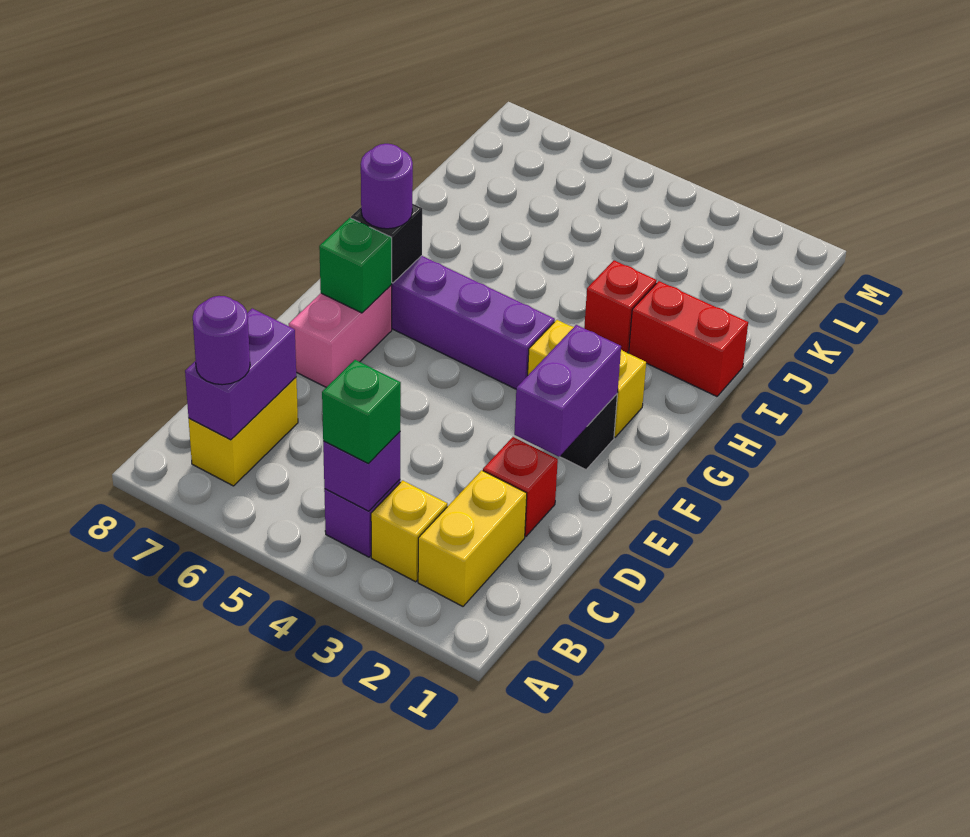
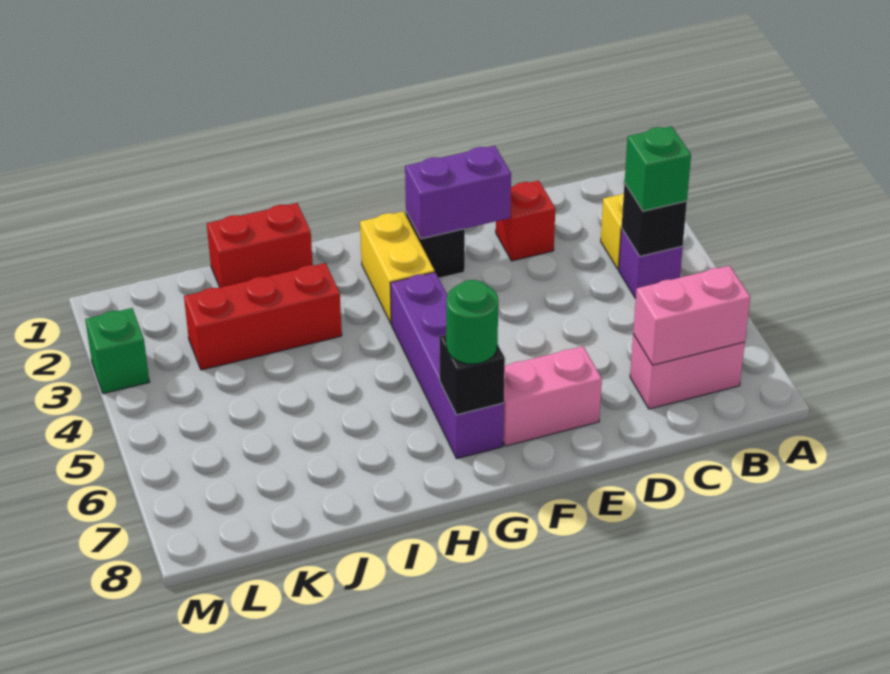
yellow 1x2 brick [418,470,527,606] -> none
purple 1x1 brick [323,432,400,511] -> black 1x1 brick [622,183,687,256]
yellow 1x2 brick [189,378,298,486] -> pink 1x2 brick [630,334,745,409]
purple 1x2 brick [185,308,296,440] -> pink 1x2 brick [633,266,750,365]
purple 1x1 round brick [193,296,250,385] -> none
green 1x1 brick [319,218,392,313] -> green 1x1 brick moved to [85,308,150,394]
purple 1x1 round brick [361,144,413,229] -> green 1x1 round brick [446,280,498,364]
red 1x2 brick [629,281,748,396] -> red 1x2 brick turned to [207,203,313,287]
red 1x1 brick [584,261,657,353] -> red 1x3 brick [184,263,342,370]

